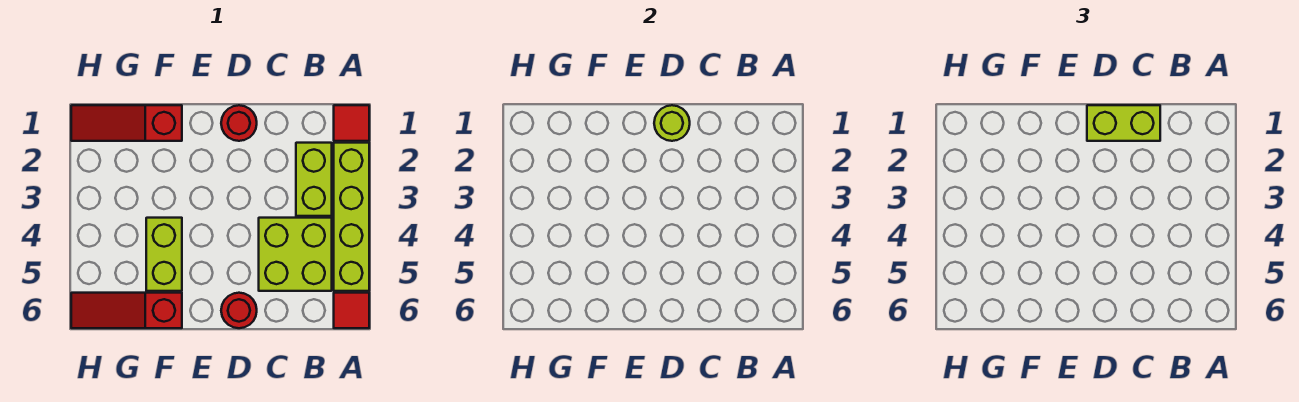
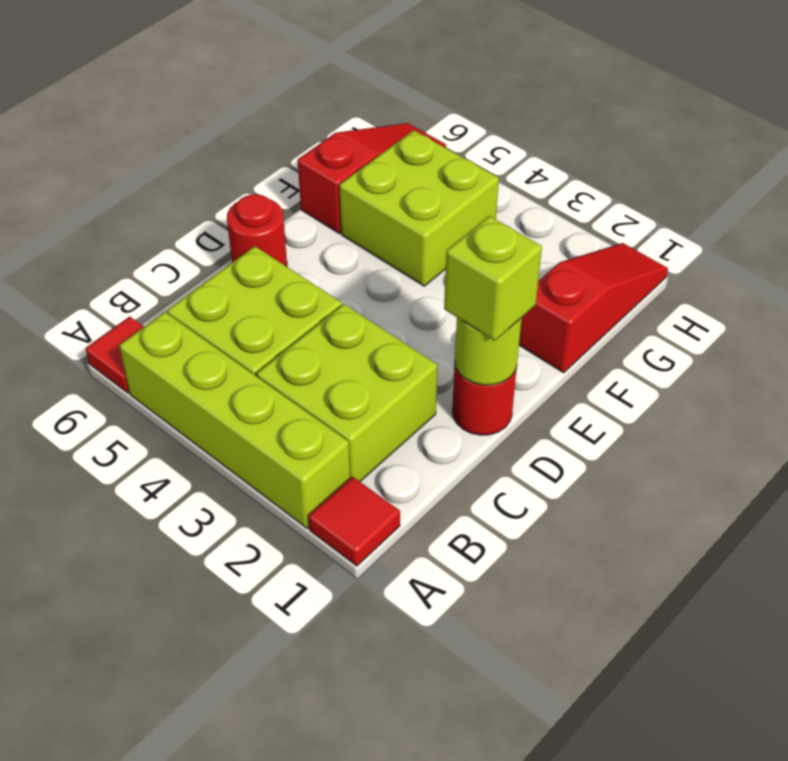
lime 1x2 brick [296,143,332,216] -> lime 2x2 brick [256,304,437,482]
lime 1x2 brick [1087,105,1160,141] -> lime 1x1 brick [444,216,542,341]
lime 1x2 brick [146,218,182,291] -> lime 2x2 brick [339,130,499,286]

